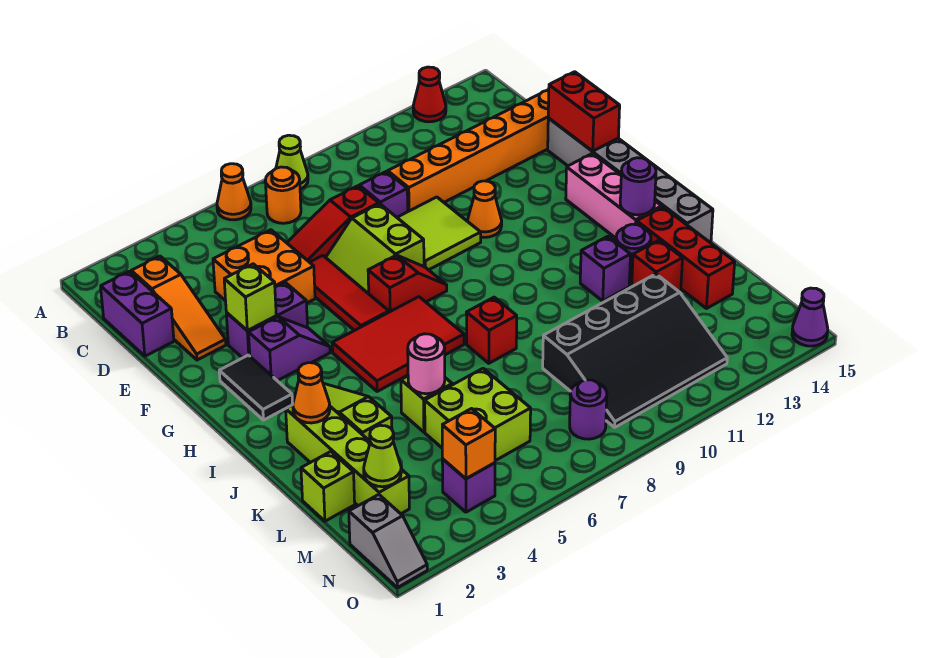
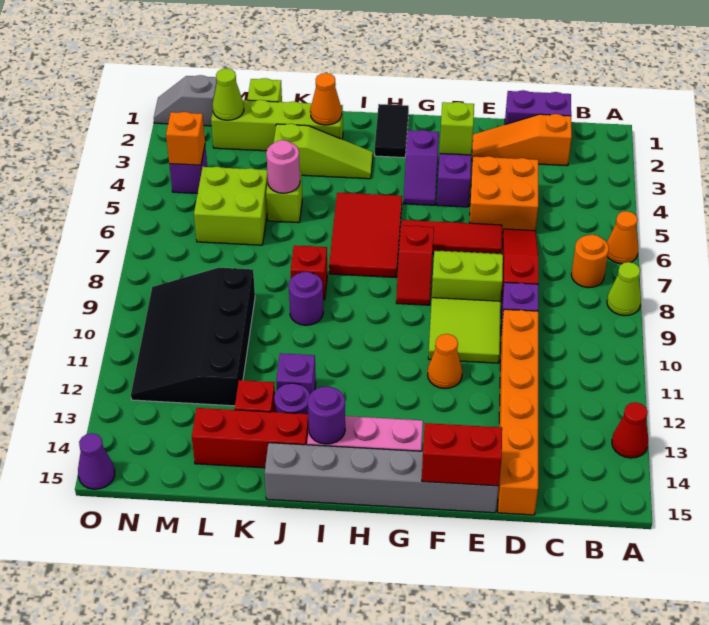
black 1x2 tile [219,355,293,420] -> black 1x2 tile turned to [375,104,409,158]
purple 1x1 round brick [570,380,607,439] -> purple 1x1 round brick moved to [289,272,323,325]

